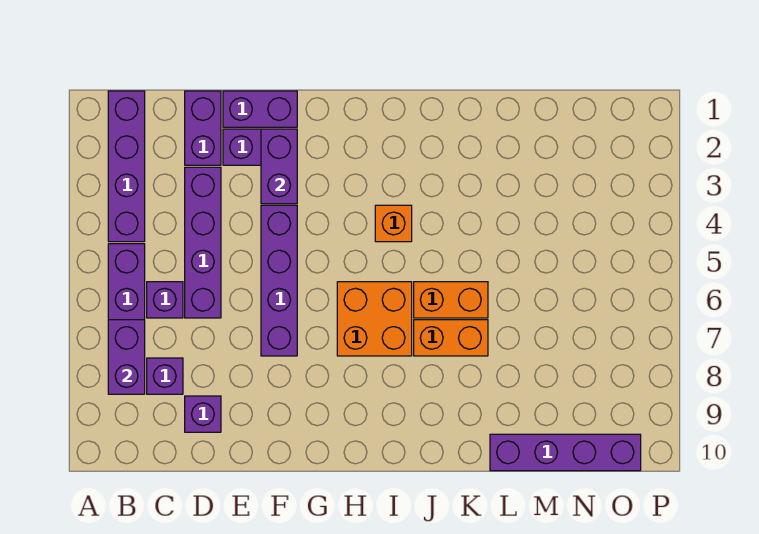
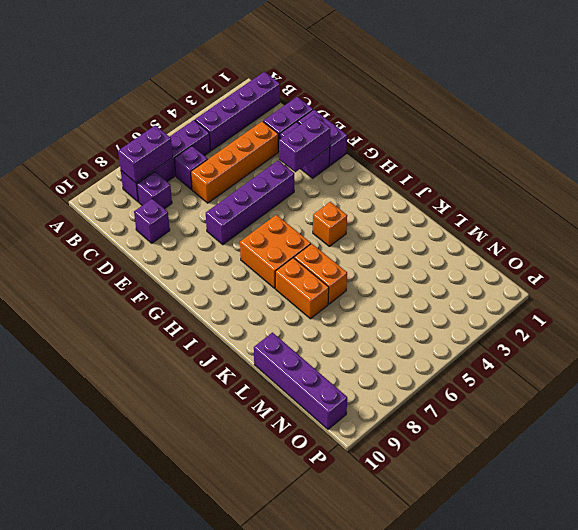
purple 1x4 brick [185,167,221,318] -> orange 1x4 brick [191,121,278,203]

